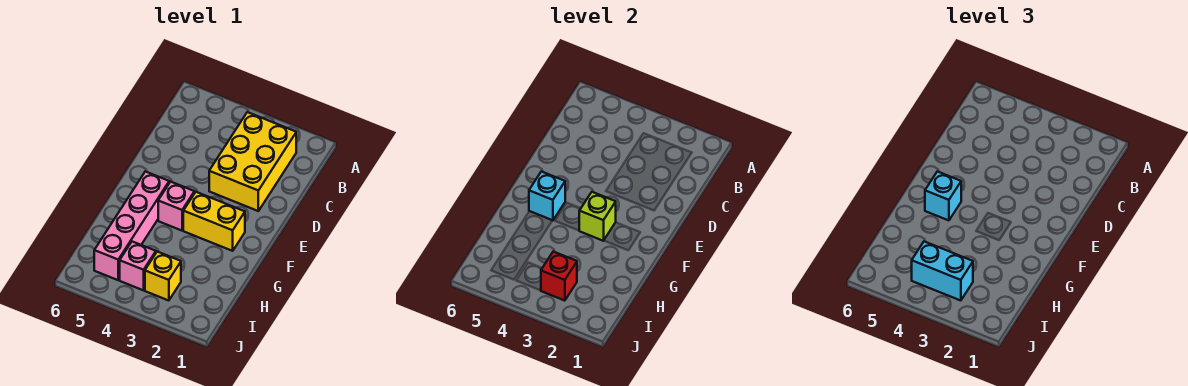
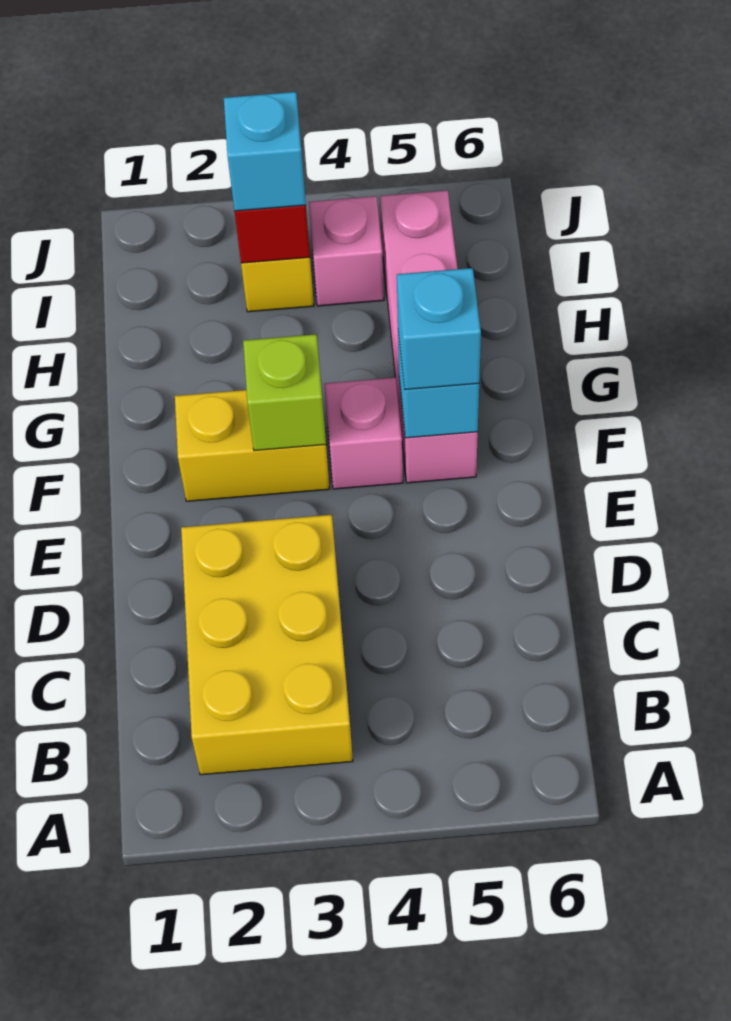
cyan 1x2 brick [912,242,973,301] -> cyan 1x1 brick [224,92,306,211]

